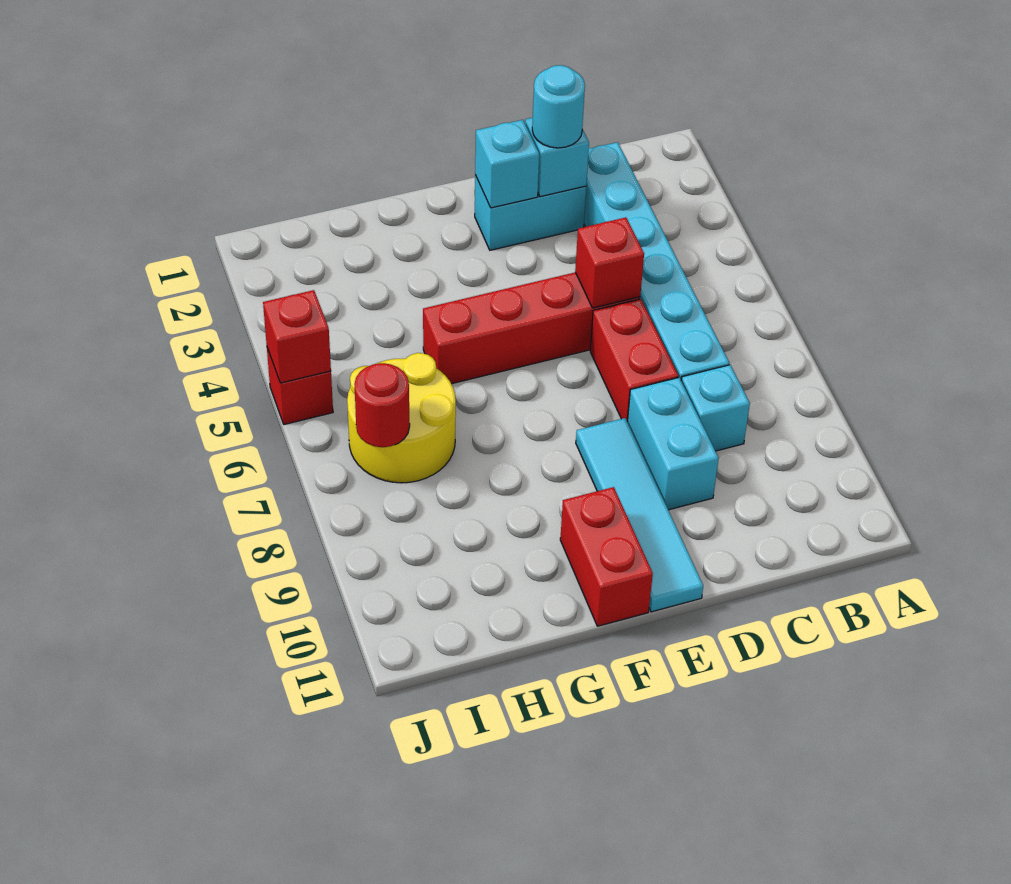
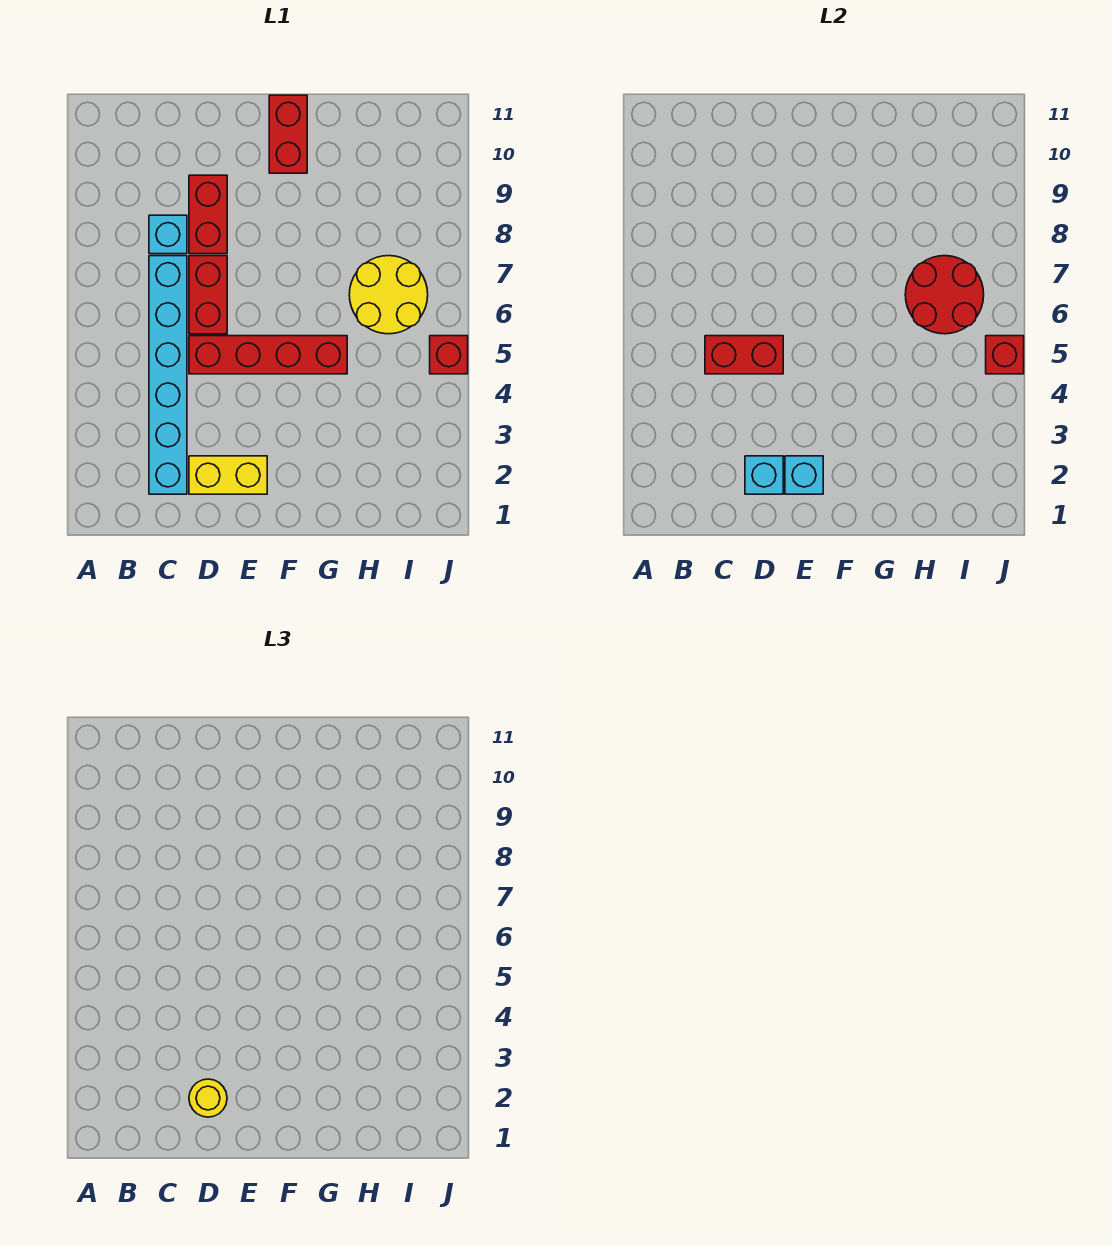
cyan 1x2 brick [475,175,586,250] -> yellow 1x2 brick [189,456,267,494]
cyan 1x1 round brick [532,65,585,148] -> yellow 1x1 round brick [189,1079,227,1117]
red 1x1 brick [575,217,644,308] -> red 1x2 brick [705,336,783,374]
cyan 1x2 brick [628,378,719,510] -> red 1x2 brick [189,175,227,254]
cyan 1x4 tile [576,418,703,612] -> none
red 1x1 round brick [354,363,410,447] -> red 2x2 round brick [905,256,984,334]

